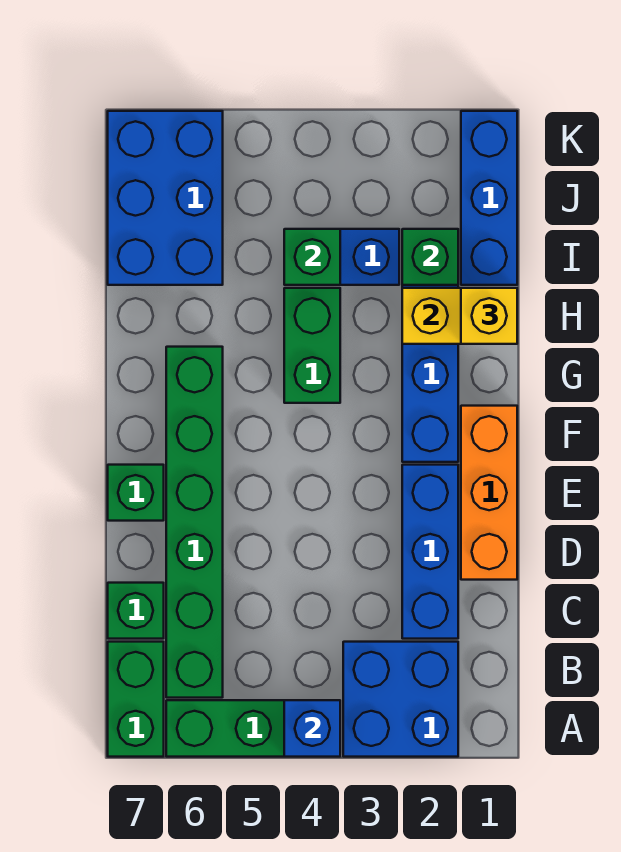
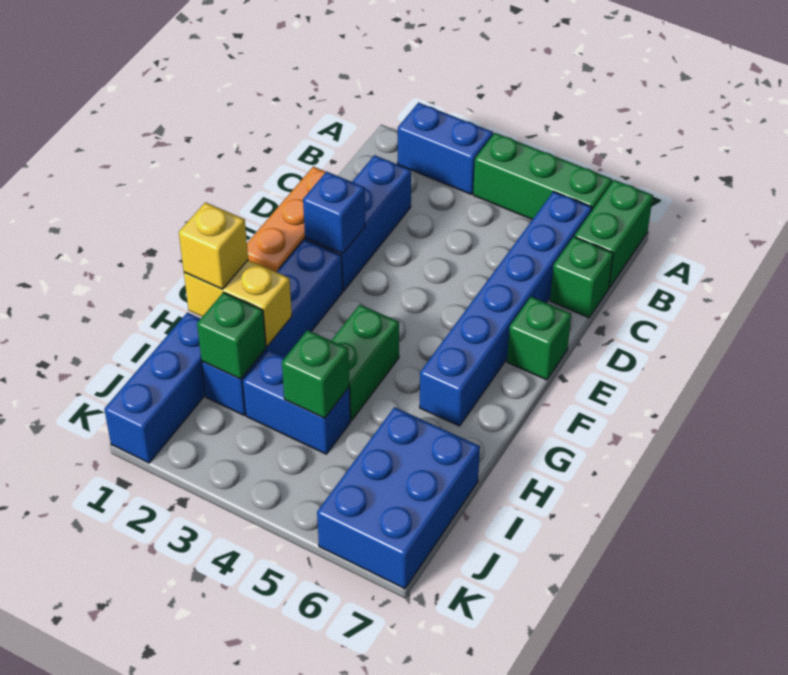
blue 2x2 brick [343,642,458,757] -> blue 1x2 brick [398,103,493,194]
blue 1x1 brick [284,700,340,757] -> blue 1x1 brick moved to [303,172,365,254]
green 1x6 brick [166,347,223,698] -> blue 1x6 brick [420,192,592,426]

